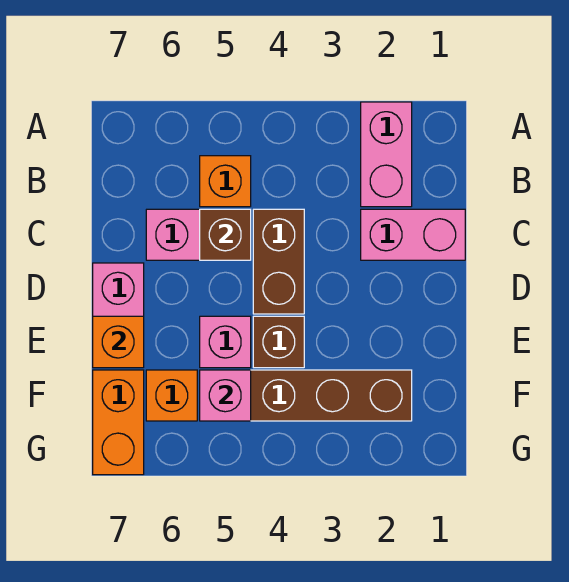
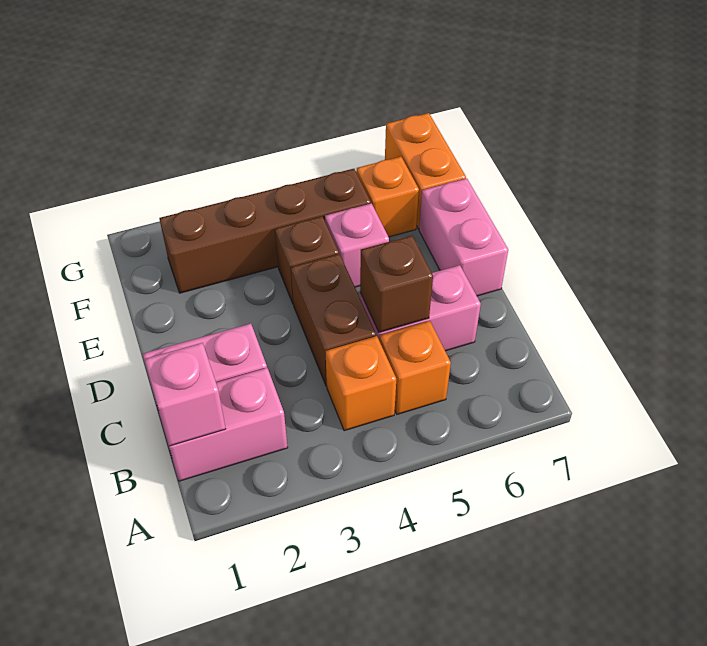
pink 1x2 brick [361,102,412,207] -> pink 1x2 brick turned to [169,368,288,481]
orange 1x1 brick [93,316,144,368] -> orange 1x1 brick moved to [326,336,396,431]
pink 1x1 brick [200,370,251,421] -> pink 1x1 brick moved to [144,343,226,446]

